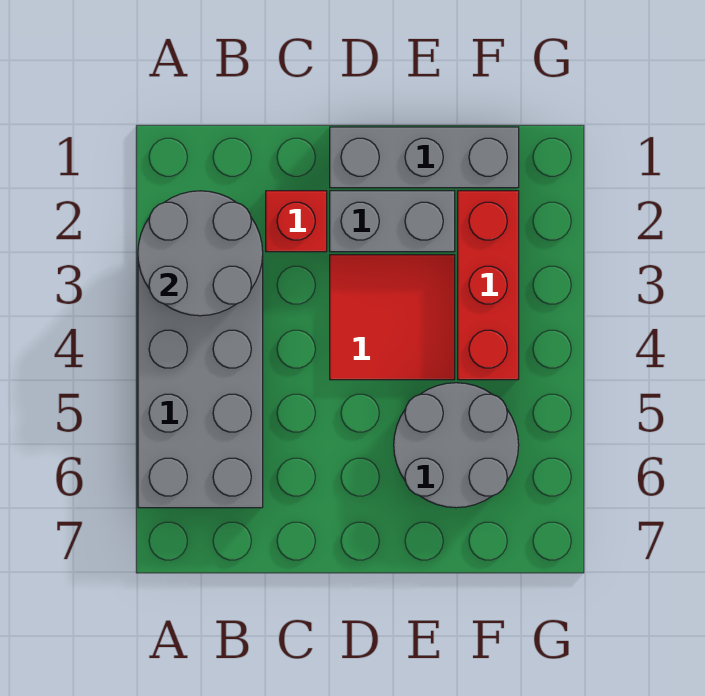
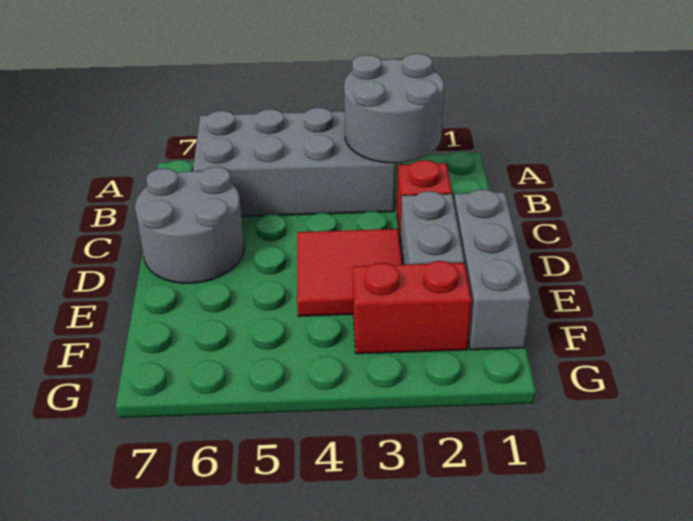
grey 2x2 round brick [394,383,519,508] -> grey 2x2 round brick moved to [135,167,244,283]
red 1x3 brick [458,191,519,380] -> red 1x2 brick [353,261,472,354]

